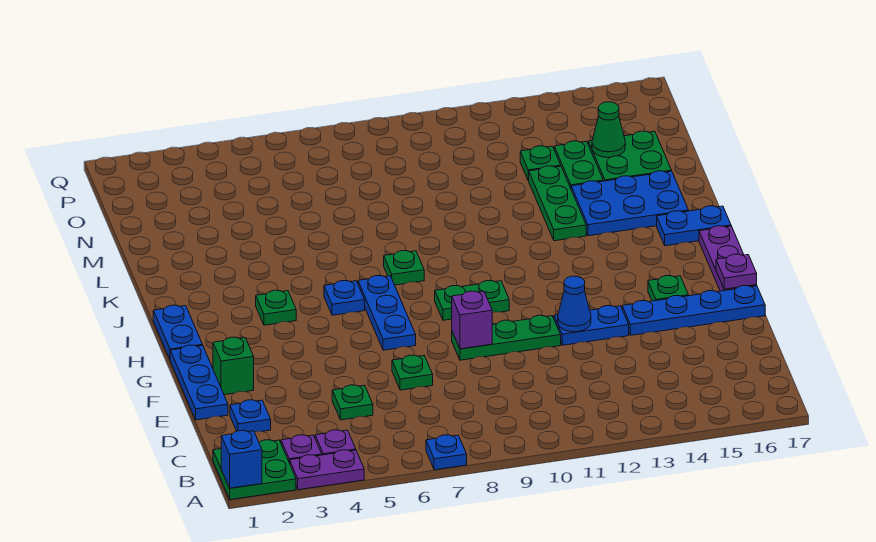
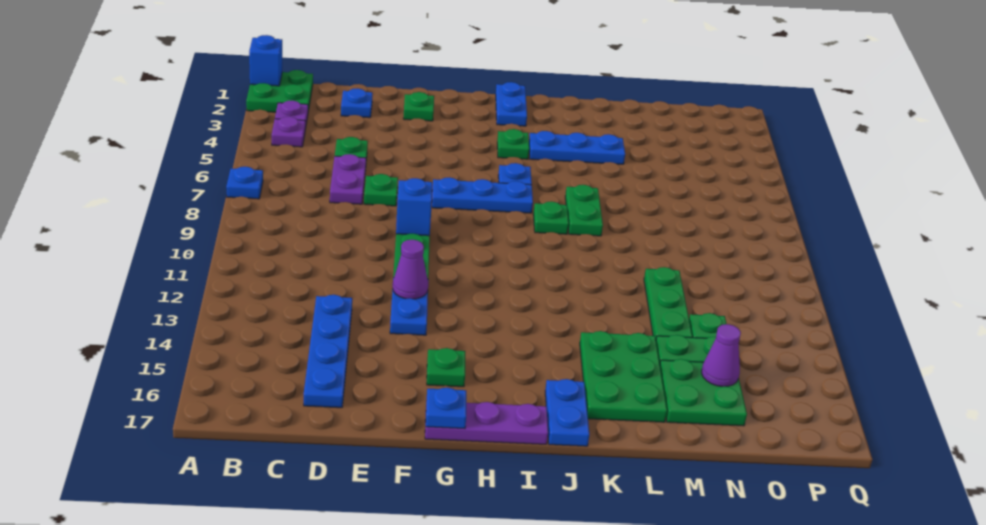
purple 1x2 plate [290,450,364,490] -> purple 1x2 plate moved to [330,154,366,204]
blue 1x3 plate [170,345,228,420] -> blue 1x3 plate moved to [529,131,625,164]
green 1x1 brick [213,337,254,395] -> green 1x1 plate [403,92,434,121]
purple 1x1 brick [452,291,492,349] -> blue 1x1 brick [396,178,432,236]
blue 1x1 cone [558,276,591,332] -> purple 1x1 cone [393,240,428,299]
blue 1x4 plate [622,286,765,335] -> blue 1x4 plate moved to [304,295,352,408]
purple 1x1 plate [716,254,757,289] -> blue 1x1 plate [426,388,466,428]
blue 1x2 plate [153,305,203,359] -> blue 1x2 plate turned to [496,82,527,126]
green 1x2 plate [435,281,509,320] -> green 1x2 plate moved to [565,185,603,236]
green 1x3 plate [529,166,586,241] -> green 1x3 plate turned to [644,267,692,339]
blue 2x3 plate [571,171,689,236] -> green 2x3 plate [580,331,667,422]
green 1x1 cone [592,102,625,158] -> purple 1x1 cone [702,324,741,387]

